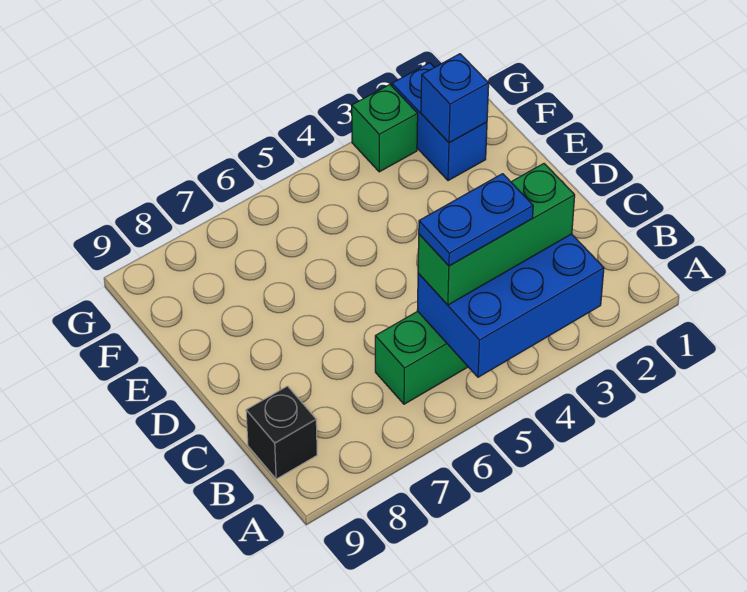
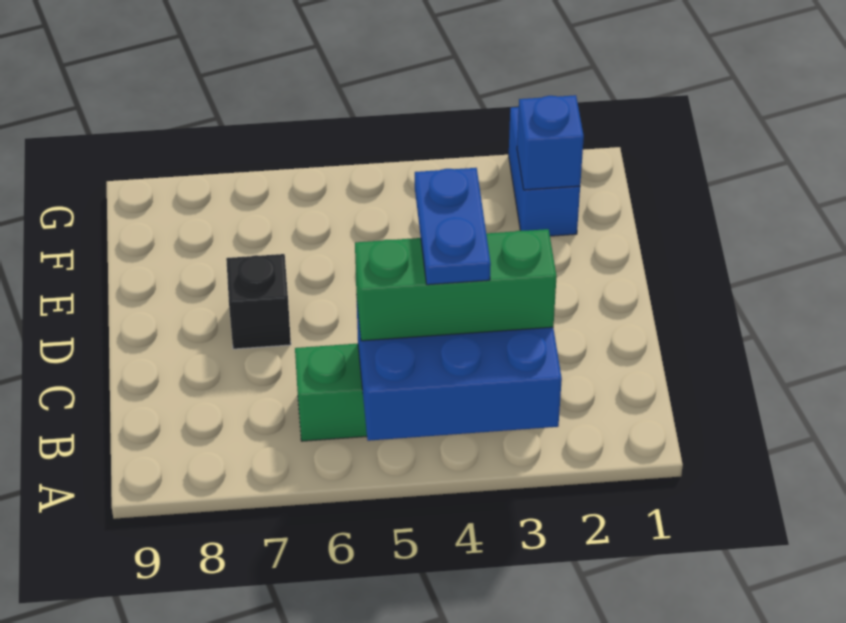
blue 1x2 plate [419,174,533,266] -> blue 1x2 plate turned to [415,168,491,285]
black 1x1 brick [246,386,317,479] -> black 1x1 brick moved to [226,254,291,349]
green 1x1 brick [352,85,418,172] -> none

